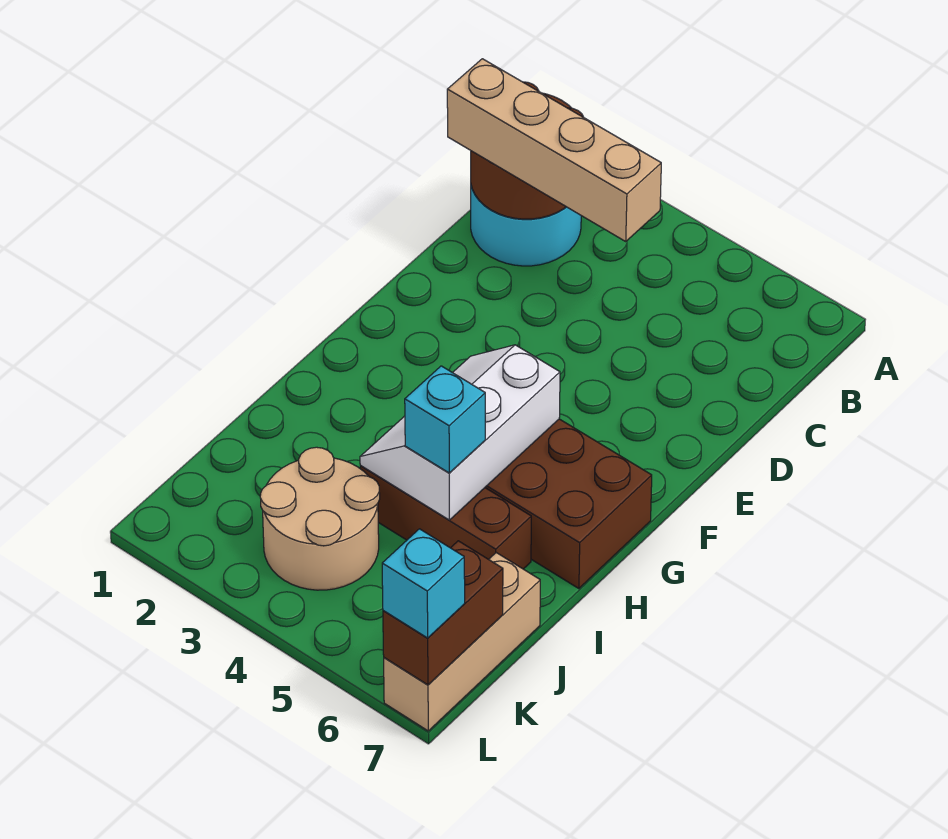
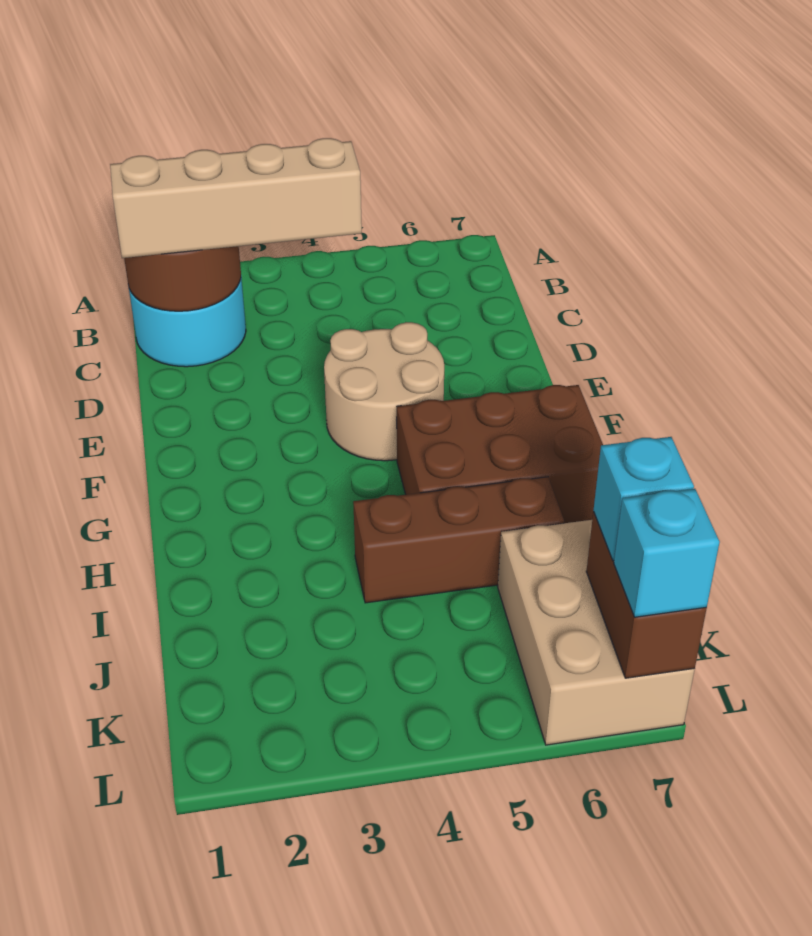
white 2x3 slope [360,345,560,520] -> none
cyan 1x1 brick [405,366,485,473] -> cyan 1x1 brick moved to [593,437,694,561]
tan 2x2 round brick [260,447,380,590] -> tan 2x2 round brick moved to [324,322,444,461]
tan 1x3 brick [384,553,540,731] -> tan 2x3 brick [498,520,695,745]

